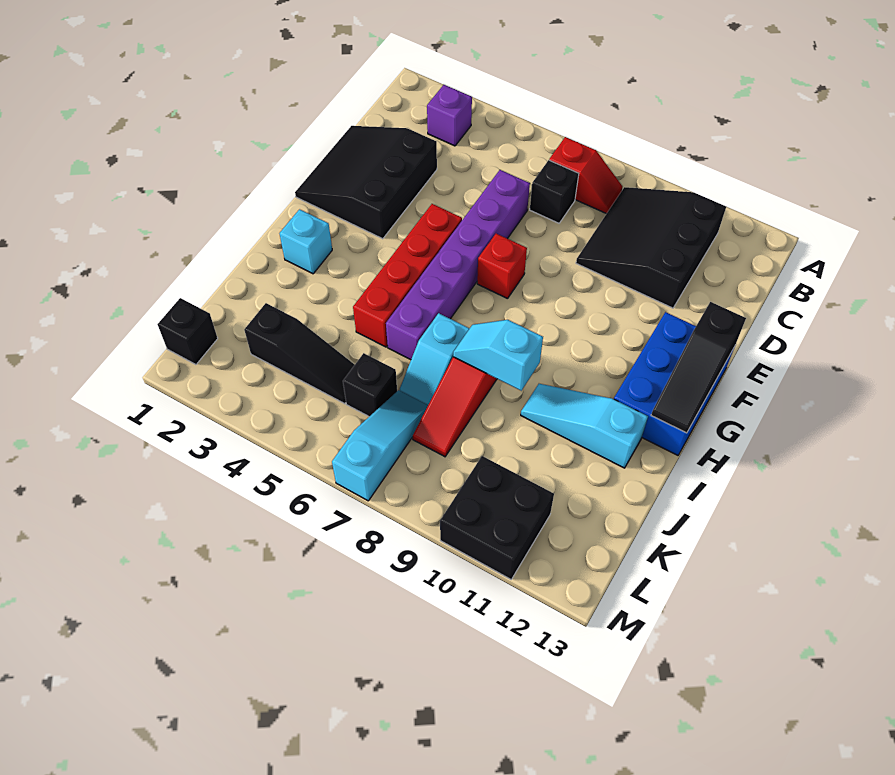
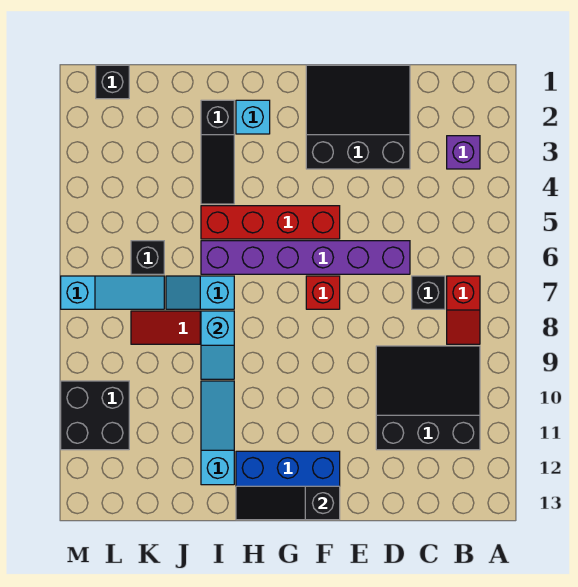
cyan 1x2 slope [453,320,543,391] -> cyan 1x2 slope turned to [201,311,234,379]
black 1x3 slope [244,303,355,404] -> black 1x3 slope moved to [201,100,234,204]

